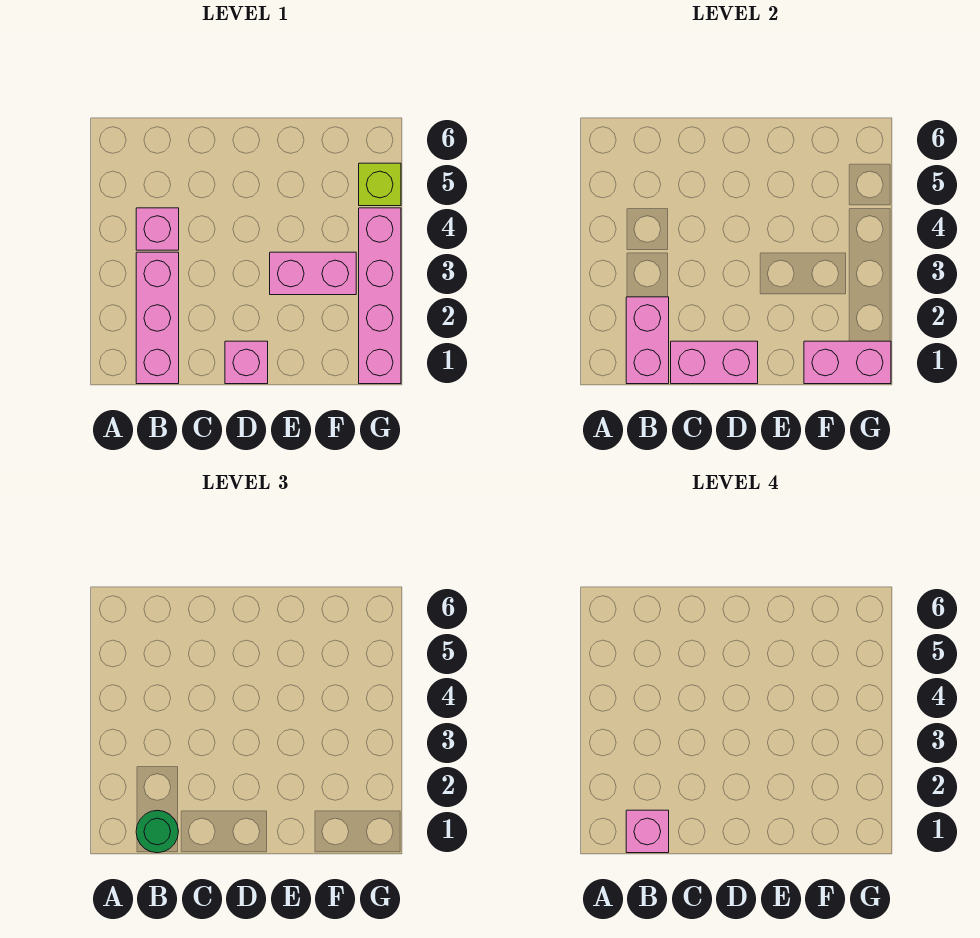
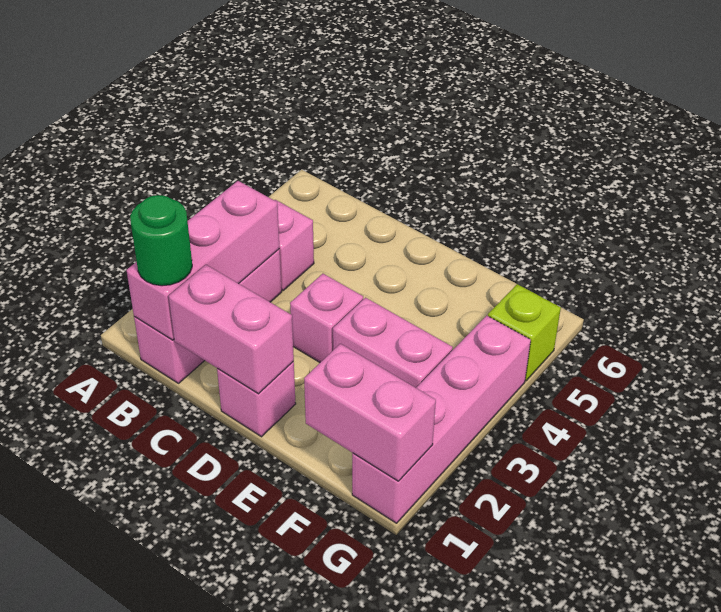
pink 1x2 brick [626,297,669,384] -> pink 1x3 brick [127,181,279,340]
pink 1x1 brick [626,810,669,853] -> pink 1x1 brick moved to [290,274,363,362]

